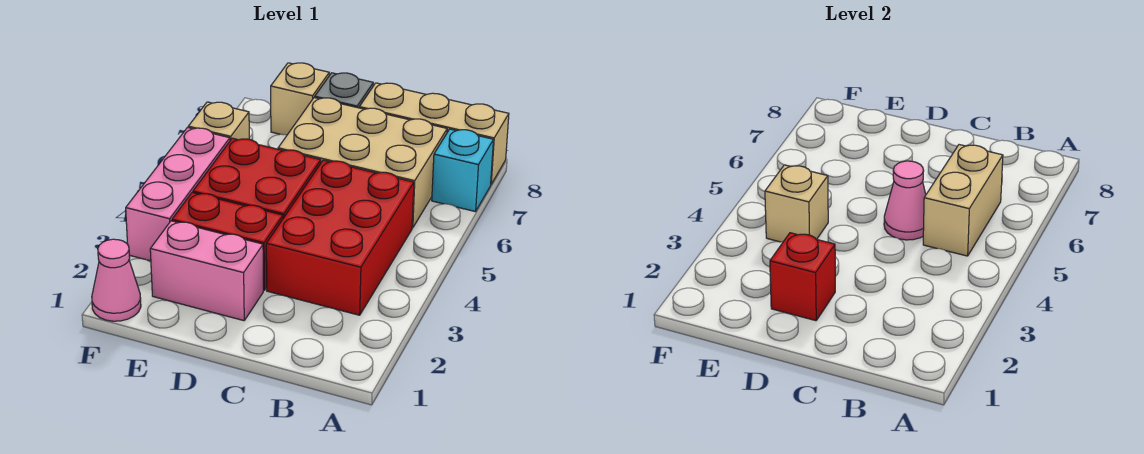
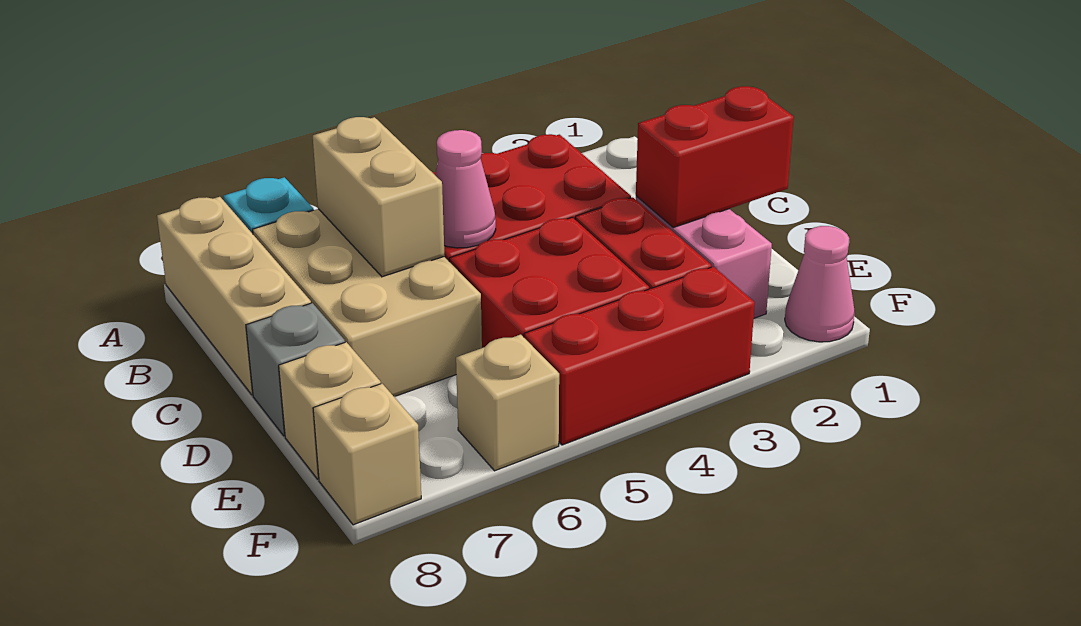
tan 1x2 brick [923,145,1003,256] -> tan 1x2 brick turned to [313,117,445,277]
red 1x1 brick [770,233,835,321] -> red 1x2 brick [636,86,794,227]
tan 1x1 brick [765,165,828,242] -> tan 1x1 brick moved to [313,384,421,525]
pink 1x3 brick [126,128,230,261] -> red 1x3 brick [524,267,755,445]

